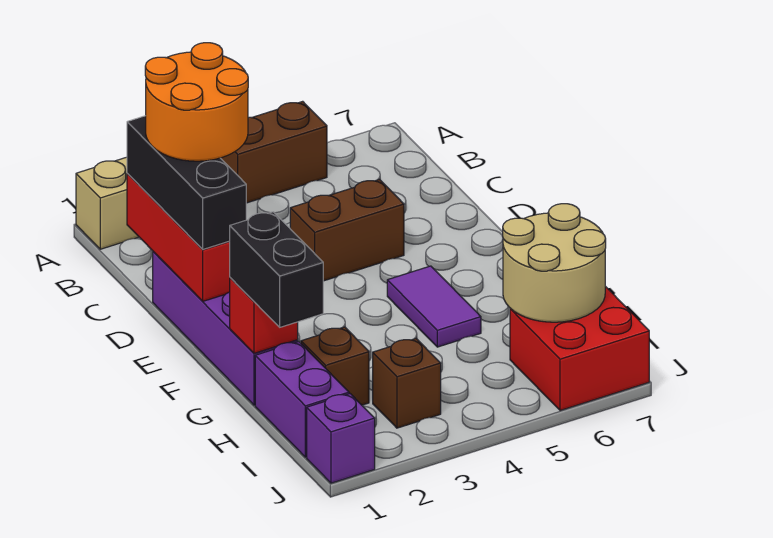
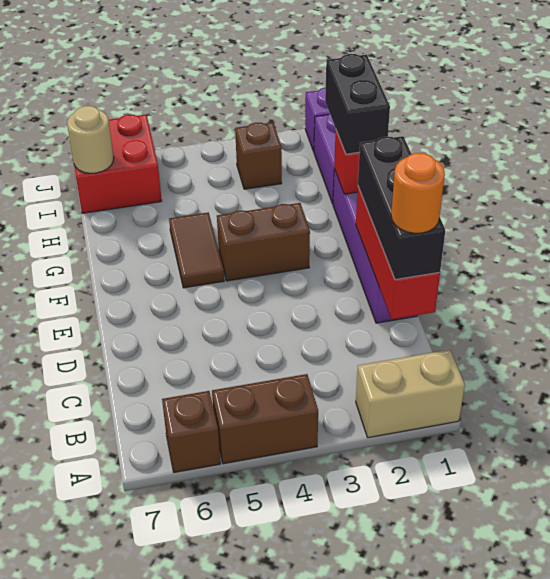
orange 2x2 round brick [145,43,248,161] -> orange 1x1 round brick [391,153,445,233]
brown 1x2 brick [290,179,404,281] -> brown 1x2 brick moved to [217,203,310,281]
purple 1x2 tile [387,266,481,347] -> brown 1x2 tile [169,212,224,288]
brown 1x1 brick [301,327,369,405] -> brown 1x1 brick moved to [162,391,220,472]
tan 2x2 round brick [503,204,606,322] -> tan 1x1 round brick [67,106,114,173]

